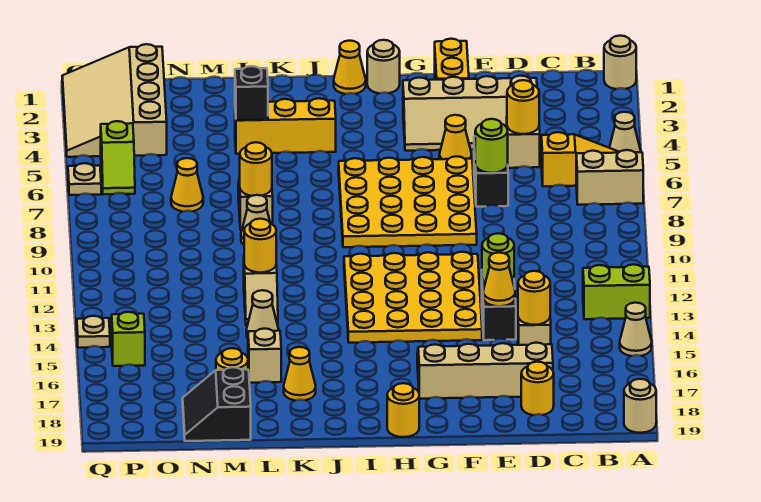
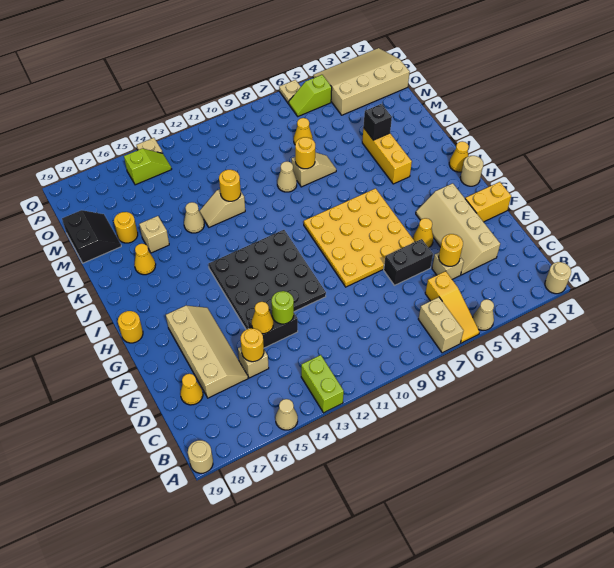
yellow 1x1 round brick [521,362,554,415] -> yellow 1x1 cone [180,374,203,405]
lime 1x1 round brick [475,119,508,173] -> none
yellow 4x4 plate [344,252,482,343] -> black 4x4 plate [209,230,326,330]
black 2x2 slope [183,367,251,441] -> black 2x2 slope turned to [62,210,121,263]

